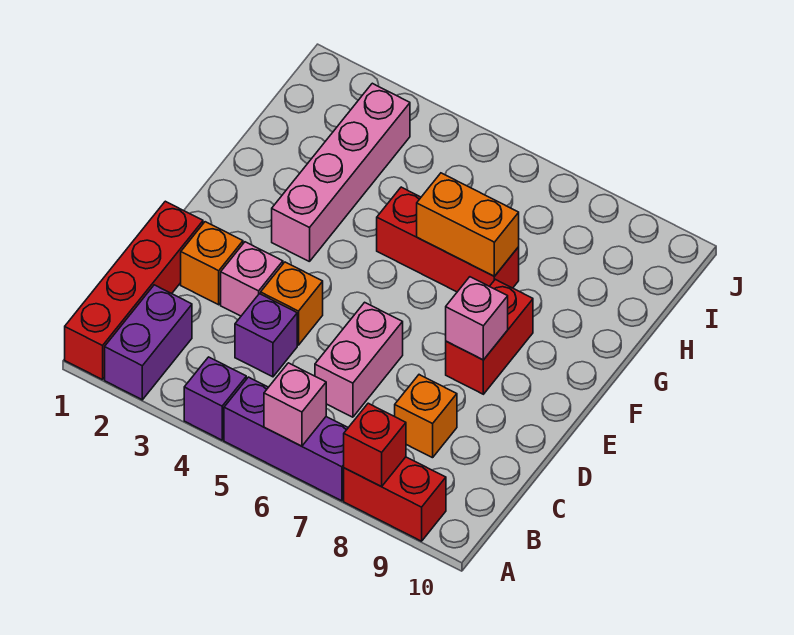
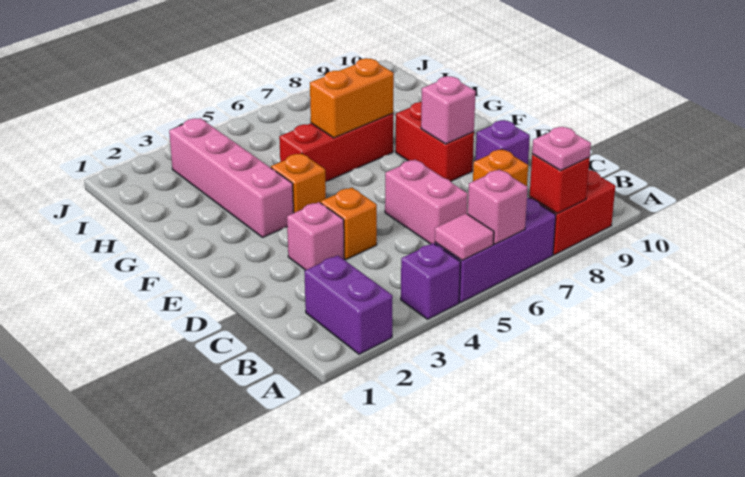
red 1x4 brick [65,201,203,380] -> none
none -> pink 1x1 tile [435,213,494,261]
none -> pink 1x1 plate [532,126,591,171]
purple 1x1 brick [235,294,297,377] -> purple 1x1 brick moved to [475,120,530,164]
orange 1x1 brick [181,222,243,305] -> orange 1x1 brick moved to [271,153,326,213]

